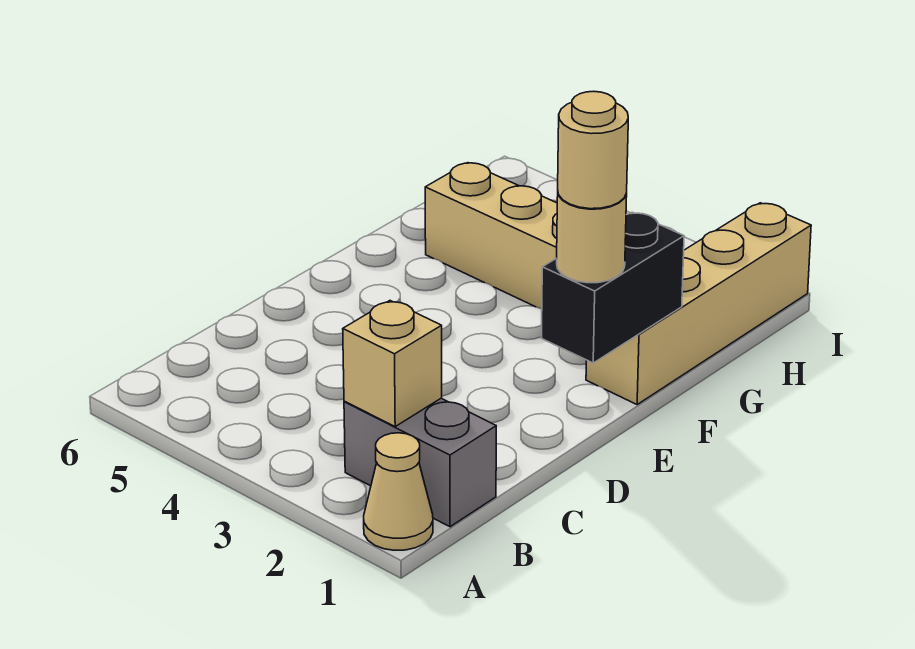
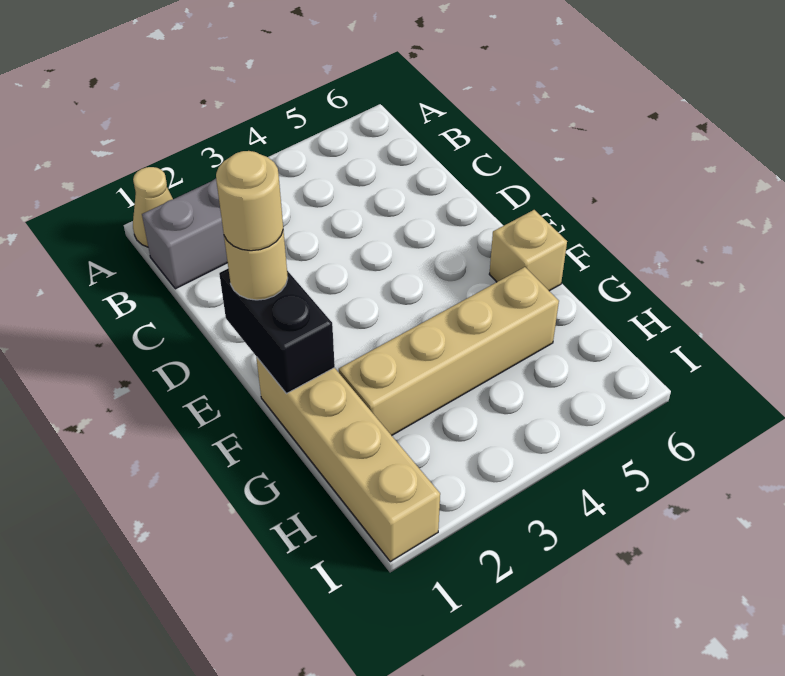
tan 1x1 brick [343,301,442,426] -> tan 1x1 brick moved to [489,210,567,291]

